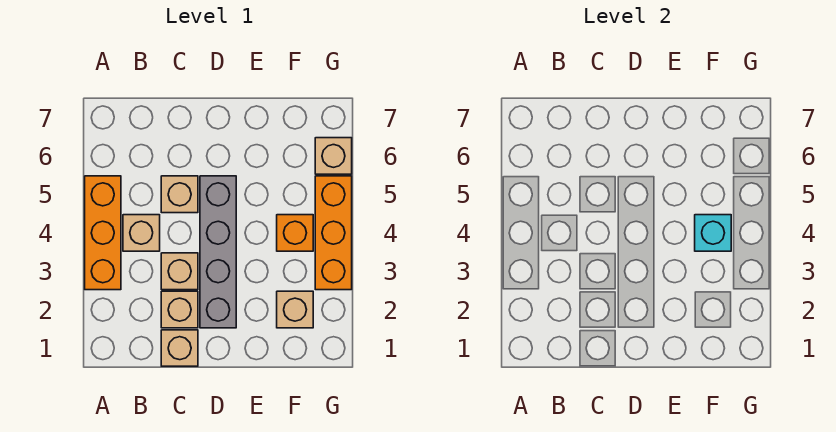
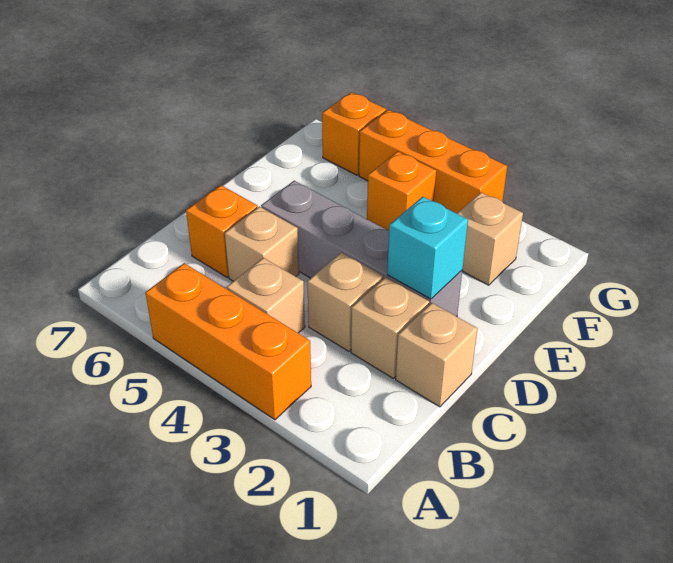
none -> orange 1x1 brick [186,185,258,277]
cyan 1x1 brick [695,215,731,251] -> cyan 1x1 brick moved to [387,197,468,299]
tan 1x1 brick [315,138,352,174] -> orange 1x1 brick [322,92,386,175]

